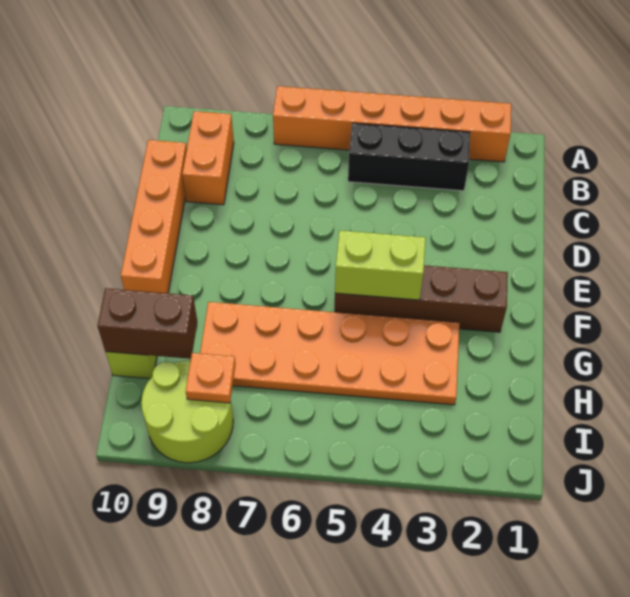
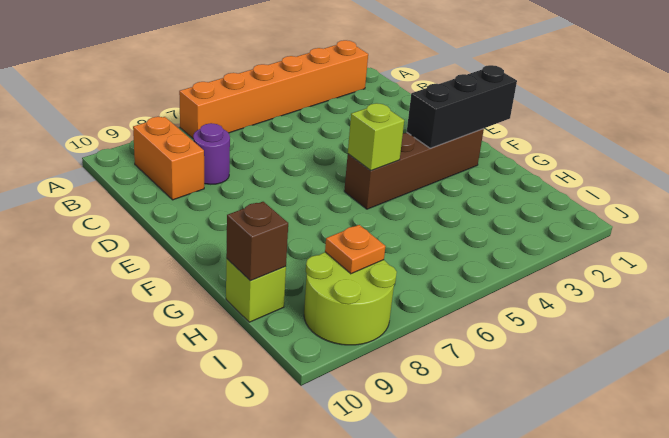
black 1x3 brick [348,123,470,191] -> black 1x3 brick moved to [407,65,517,148]
none -> purple 1x1 round brick [193,123,230,184]
orange 1x4 brick [121,140,187,293] -> none
lime 1x2 brick [335,231,426,300] -> lime 1x1 brick [348,103,404,170]
orange 2x6 plate [200,302,460,405] -> none
brown 1x2 brick [97,288,197,359] -> brown 1x1 brick [226,202,288,281]

